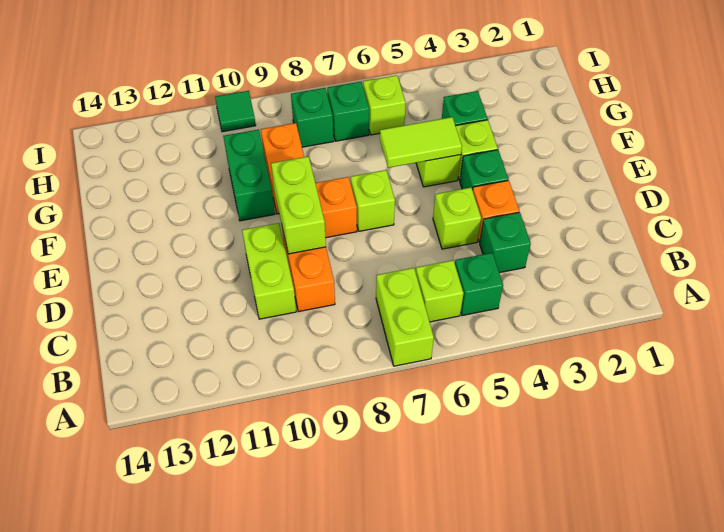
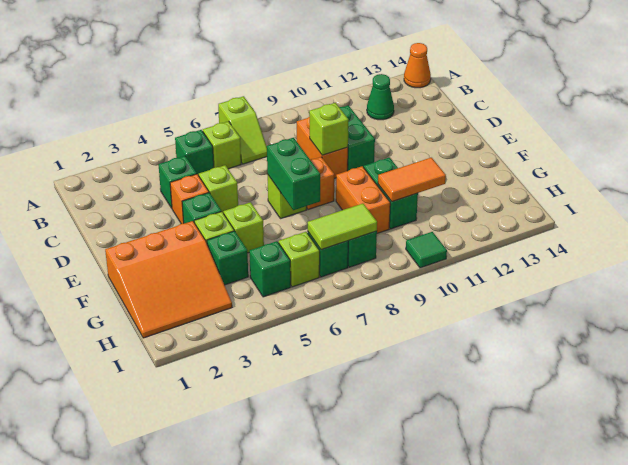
lime 1x2 brick [376,268,434,366] -> lime 1x2 slope [218,96,267,164]
none -> orange 1x1 cone [404,43,431,88]
none -> green 1x1 cone [367,74,394,120]
lime 1x2 brick [242,223,296,319] -> green 1x2 brick [339,105,375,171]
lime 1x2 brick [271,156,326,254] -> lime 1x1 brick [309,103,349,155]
none -> green 1x2 brick [267,138,320,210]
none -> orange 3x3 slope [105,221,232,338]
lime 1x2 tile [380,117,462,168] -> lime 1x2 tile moved to [308,204,377,250]
none -> orange 1x2 tile [378,158,446,201]
none -> green 1x1 brick [249,241,291,297]

